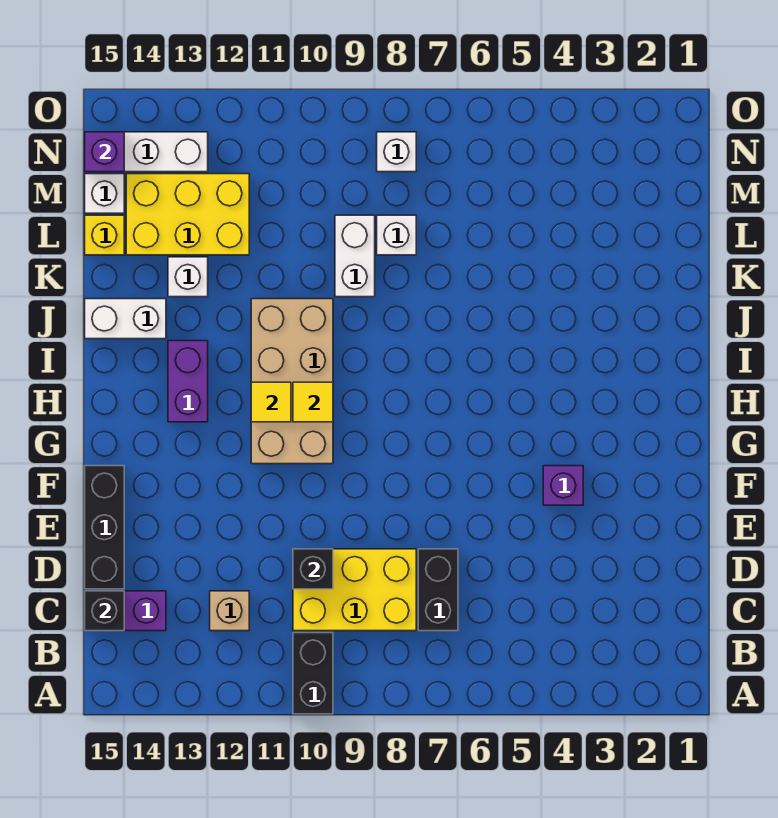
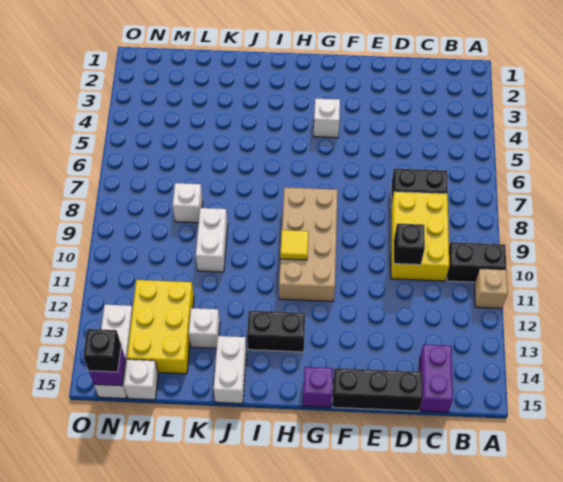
tan 1x1 brick [210,591,249,631] -> tan 1x1 brick moved to [474,268,508,308]
black 1x1 brick [85,591,124,631] -> black 1x1 brick moved to [83,329,121,372]
purple 1x1 brick [543,466,583,505] -> purple 1x1 brick moved to [303,367,333,407]
tan 2x4 brick [251,299,333,464] -> tan 2x4 brick turned to [279,187,338,301]
yellow 1x1 tile [251,382,291,422] -> none
purple 1x2 brick [168,341,208,422] -> black 1x2 brick [247,311,305,352]
white 1x2 brick [335,215,375,297] -> white 1x2 brick turned to [196,208,228,272]
yellow 1x1 brick [85,215,124,255] -> none
white 1x1 brick [377,132,416,172] -> white 1x1 brick moved to [314,99,340,138]

